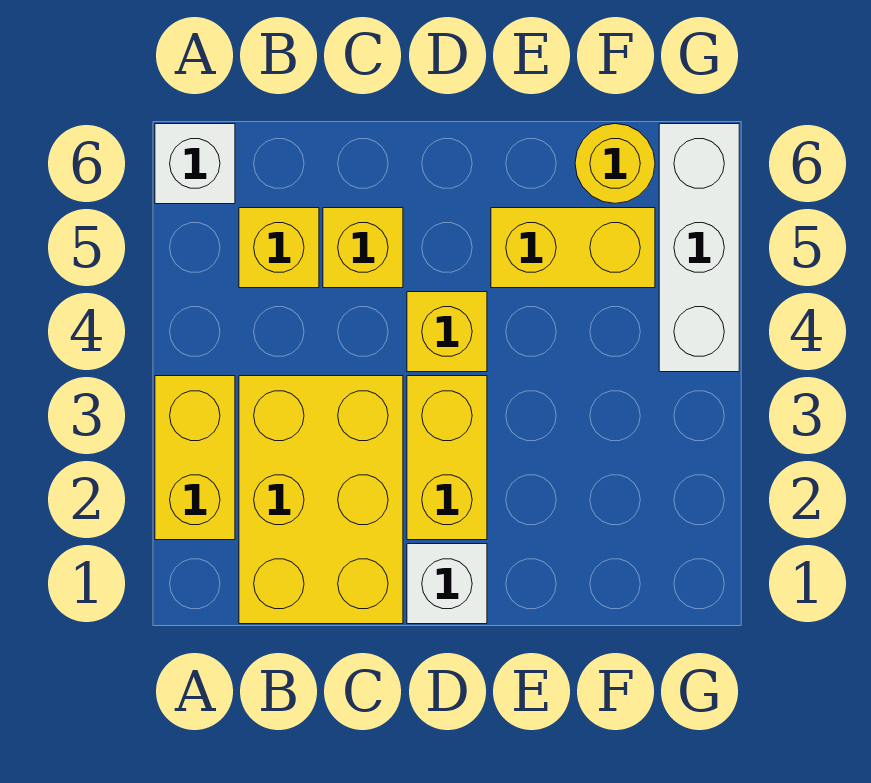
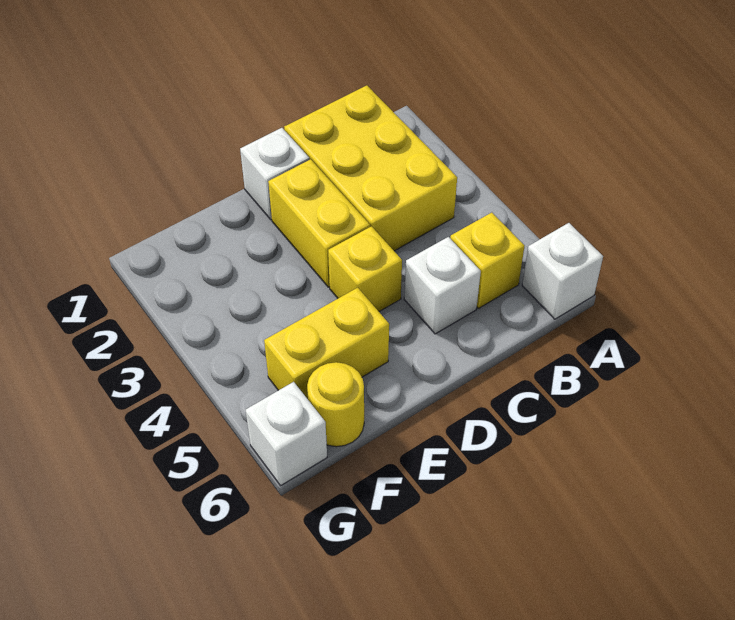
yellow 1x2 brick [155,376,235,540] -> none
yellow 1x1 brick [323,208,403,288] -> white 1x1 brick [404,237,481,334]
white 1x3 brick [659,124,739,372] -> white 1x1 brick [246,382,327,486]

